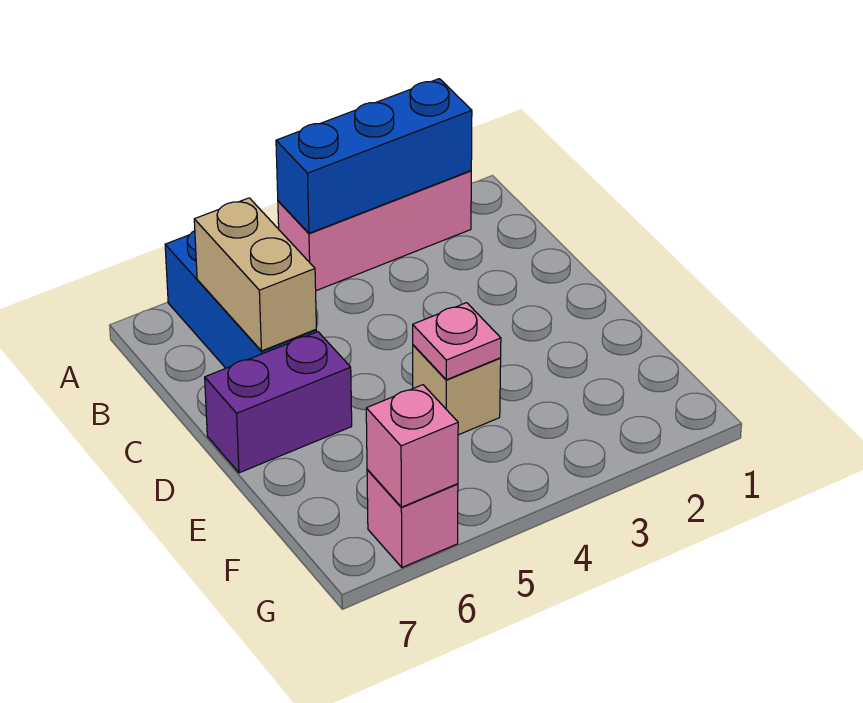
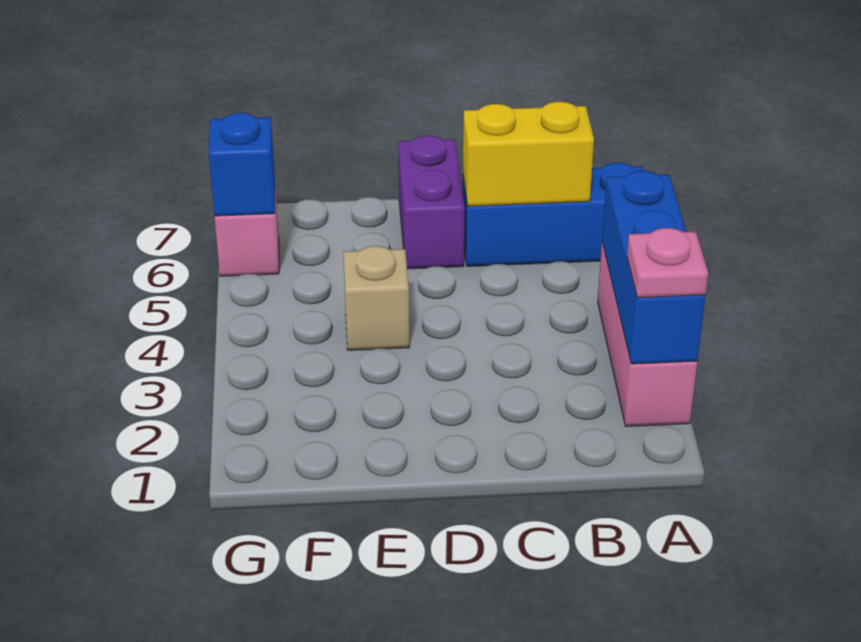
tan 1x2 brick [194,198,316,351] -> yellow 1x2 brick [463,102,594,206]
pink 1x1 plate [413,303,501,380] -> pink 1x1 plate moved to [627,228,708,298]
pink 1x1 brick [366,385,458,507] -> blue 1x1 brick [209,113,275,216]

